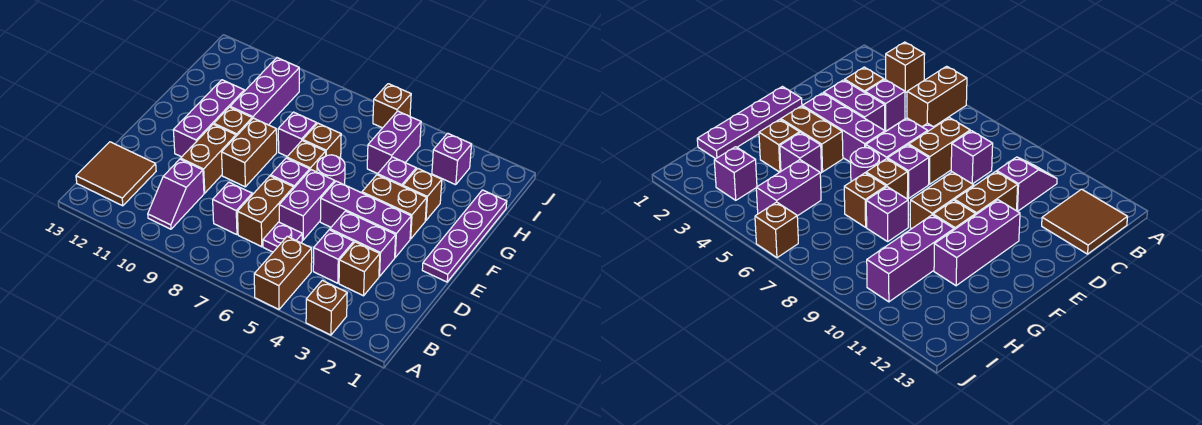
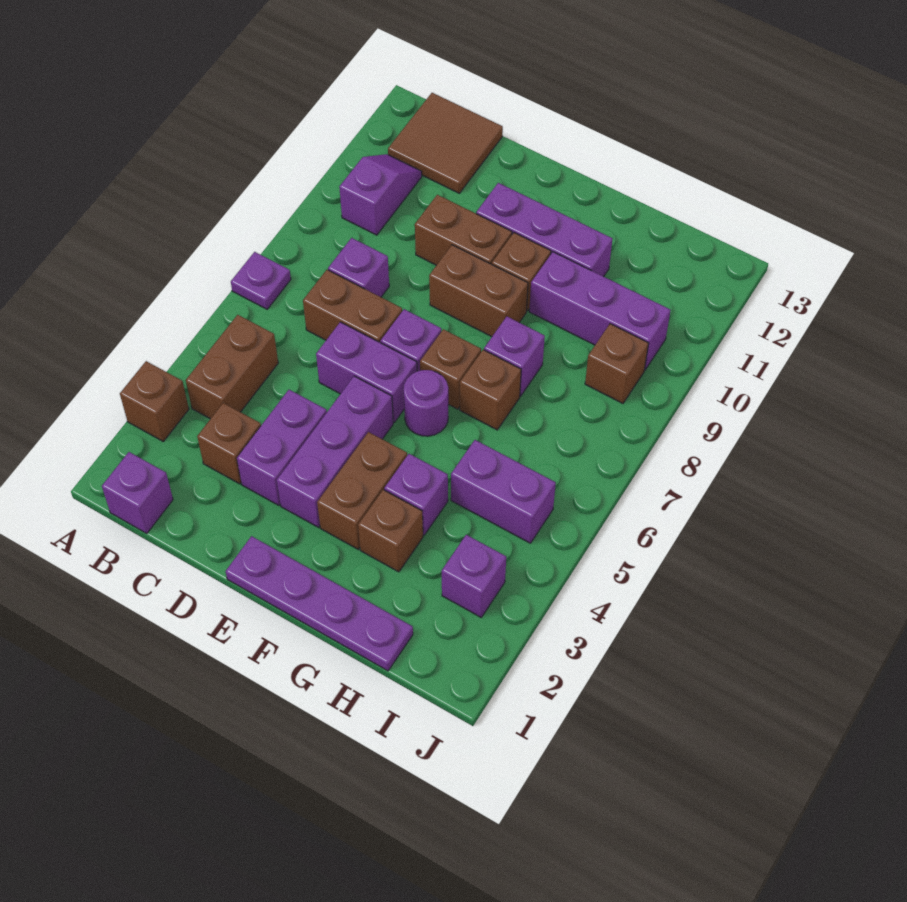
brown 1x2 brick [254,236,312,309] -> brown 1x2 brick turned to [186,315,278,419]
purple 1x2 slope [148,159,204,229] -> purple 1x2 slope turned to [340,154,422,235]
purple 1x1 brick [313,230,354,283] -> purple 1x1 brick moved to [102,452,173,533]
purple 1x1 plate [263,222,302,252] -> purple 1x1 plate moved to [231,252,291,309]
brown 1x1 brick [373,84,411,128] -> brown 1x1 brick moved to [585,324,648,403]

